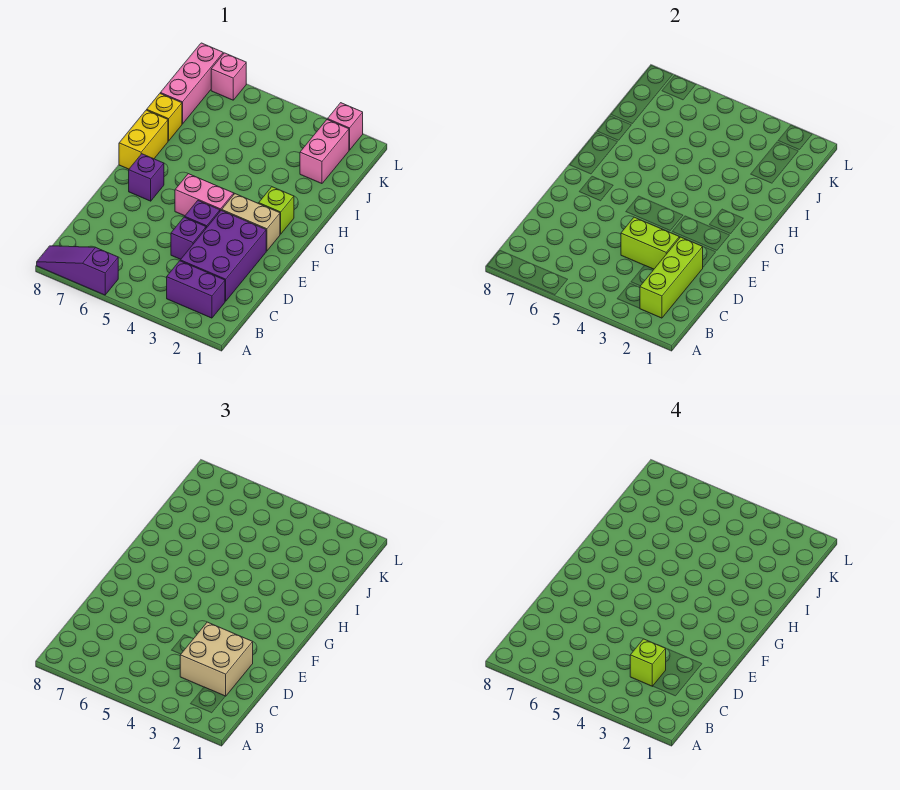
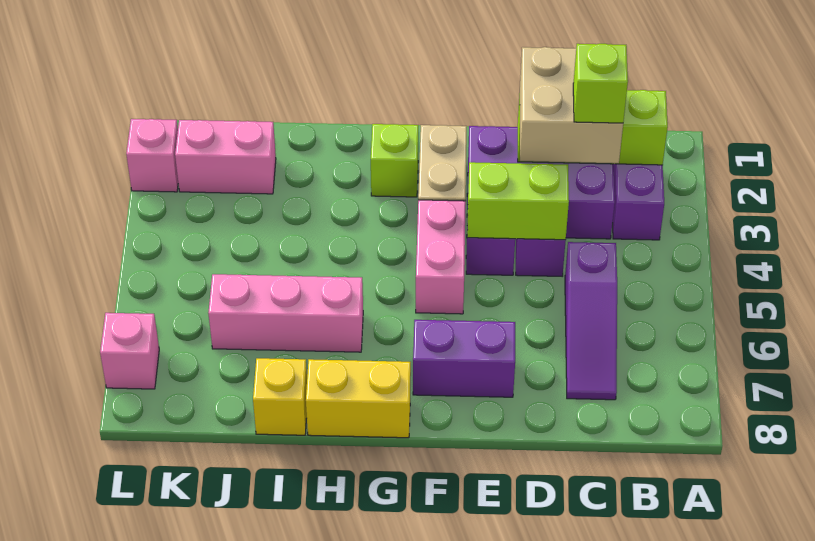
purple 1x3 slope [37,246,118,295] -> purple 1x3 slope moved to [565,242,617,400]
lime 1x2 brick [621,217,679,269] -> lime 1x2 brick turned to [467,162,569,240]
purple 1x1 brick [129,154,164,201] -> purple 1x2 brick [413,320,515,397]
pink 1x3 brick [160,43,223,124] -> pink 1x3 brick moved to [208,274,363,352]

